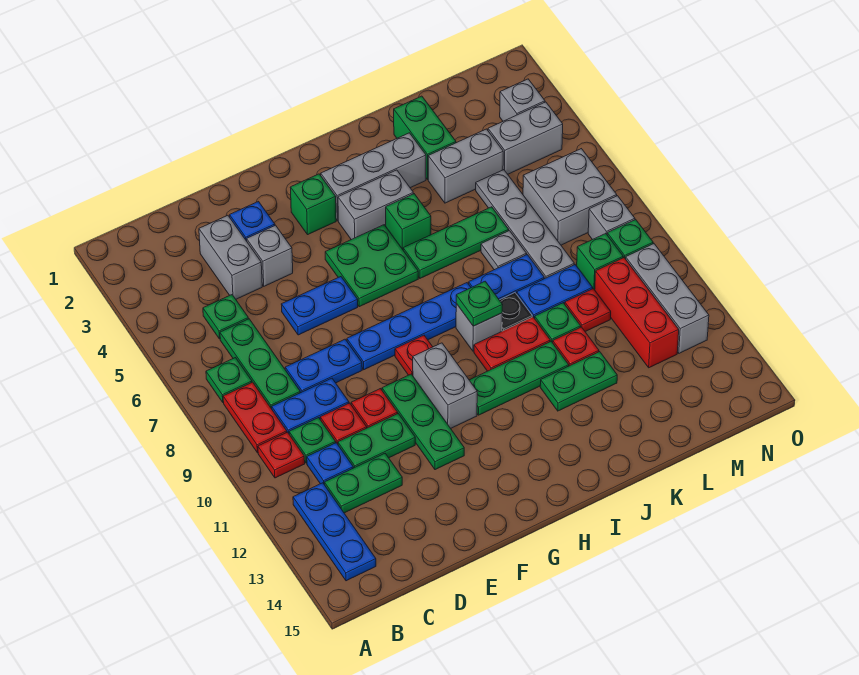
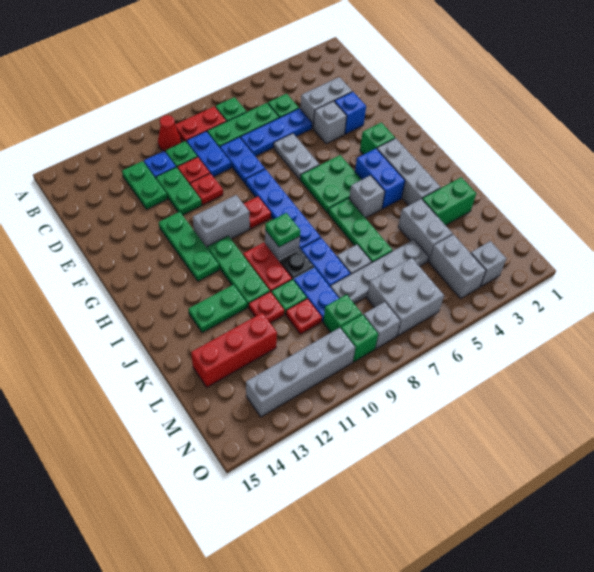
red 1x1 plate [258,432,305,478] -> red 1x1 cone [158,115,181,151]
blue 1x3 plate [293,483,376,581] -> blue 1x3 plate moved to [241,109,312,156]
blue 1x2 plate [281,277,358,335] -> grey 1x2 plate [274,133,319,179]
green 1x3 plate [382,374,464,470] -> green 1x3 plate turned to [159,212,219,281]
grey 1x2 brick [338,170,413,240] -> blue 1x2 brick [355,148,405,209]
green 1x1 brick [386,194,431,249] -> grey 1x1 brick [349,175,385,218]
green 1x2 plate [540,352,617,411] -> green 1x2 plate turned to [188,285,247,333]
red 1x3 brick [595,258,679,368] -> red 1x3 brick moved to [191,313,277,387]
grey 1x3 brick [626,244,709,353] -> grey 1x4 brick [246,328,355,417]

